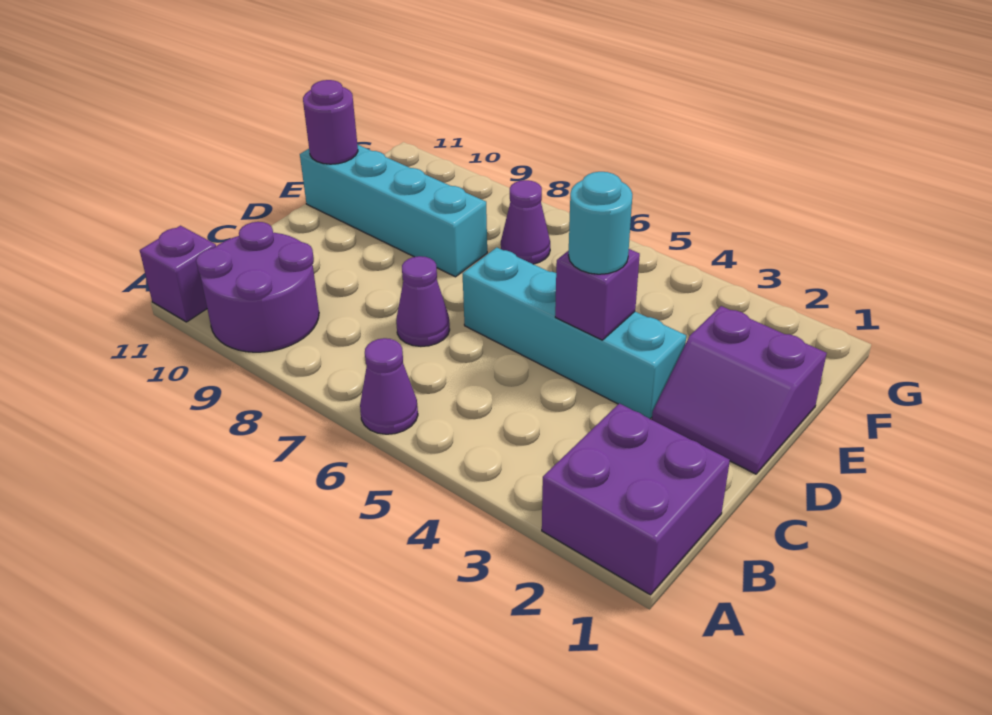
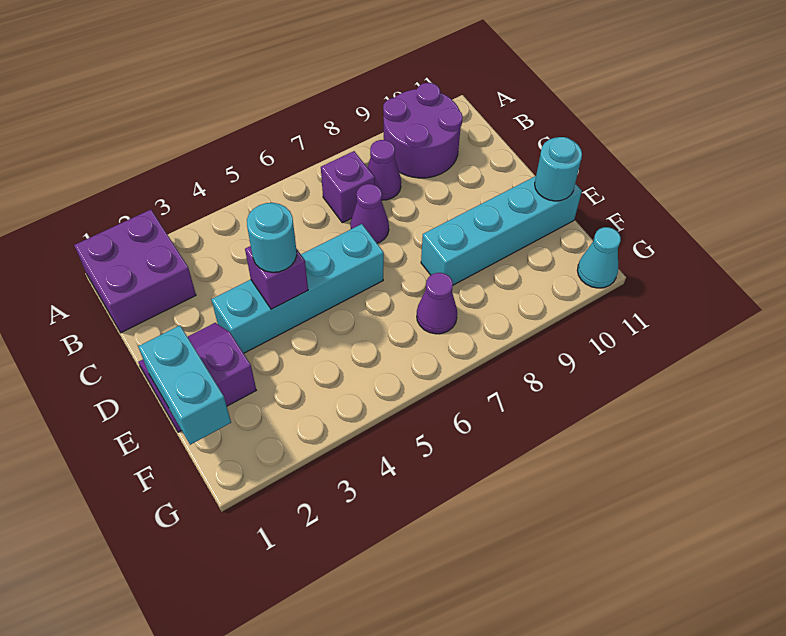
purple 1x1 cone [360,338,418,434] -> purple 1x1 cone moved to [367,140,401,200]
purple 1x1 brick [140,226,216,322] -> purple 1x1 brick moved to [321,151,375,223]
none -> cyan 1x2 brick [138,325,231,445]
purple 1x1 round brick [303,80,358,164] -> cyan 1x1 round brick [535,137,582,201]
none -> cyan 1x1 cone [577,227,621,288]

